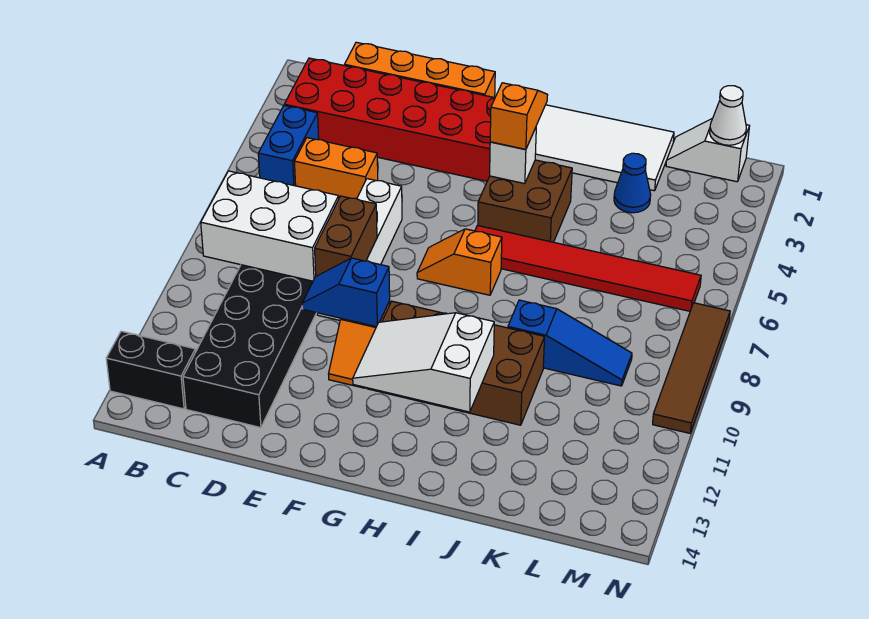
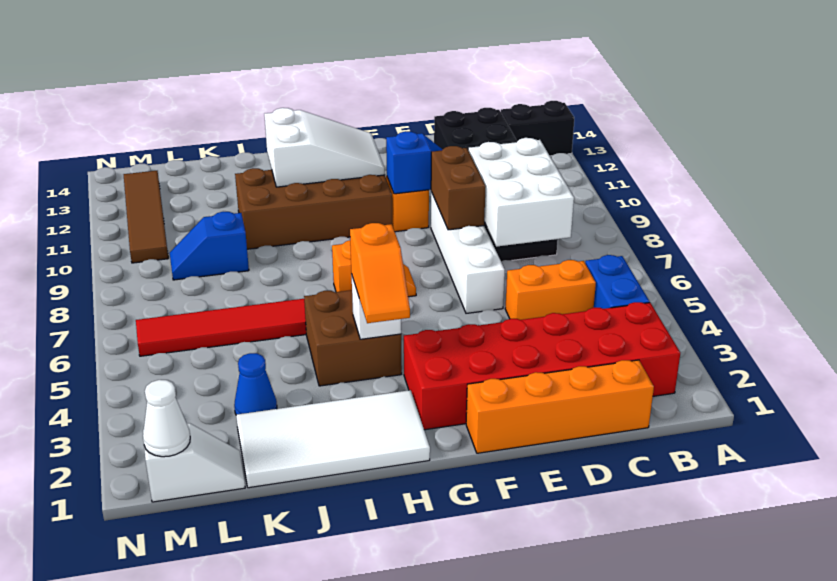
white 2x3 brick [201,171,339,281] -> white 2x3 brick turned to [468,138,574,247]
blue 1x3 slope [508,300,632,386] -> blue 1x2 slope [170,212,249,280]
brown 1x4 tile [653,303,730,433] -> brown 1x4 tile moved to [124,171,168,263]

